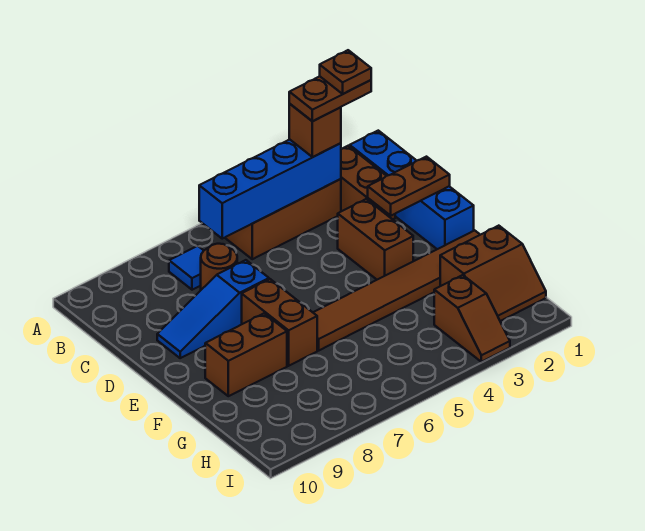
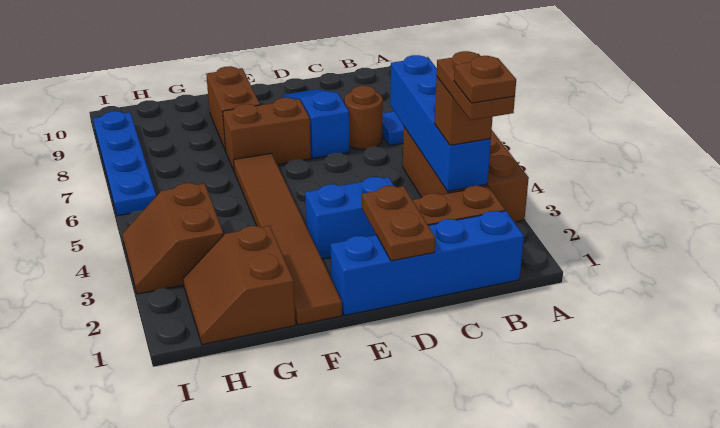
brown 1x2 brick [338,199,413,280] -> blue 1x2 brick [305,177,394,259]
brown 1x2 slope [434,275,510,362] -> brown 2x2 slope [122,183,223,294]
none -> blue 1x4 plate [93,111,156,216]

